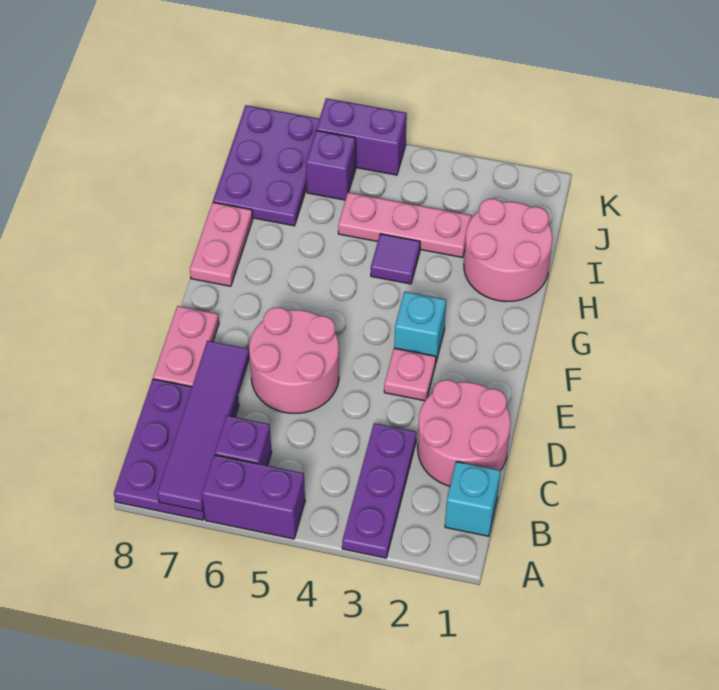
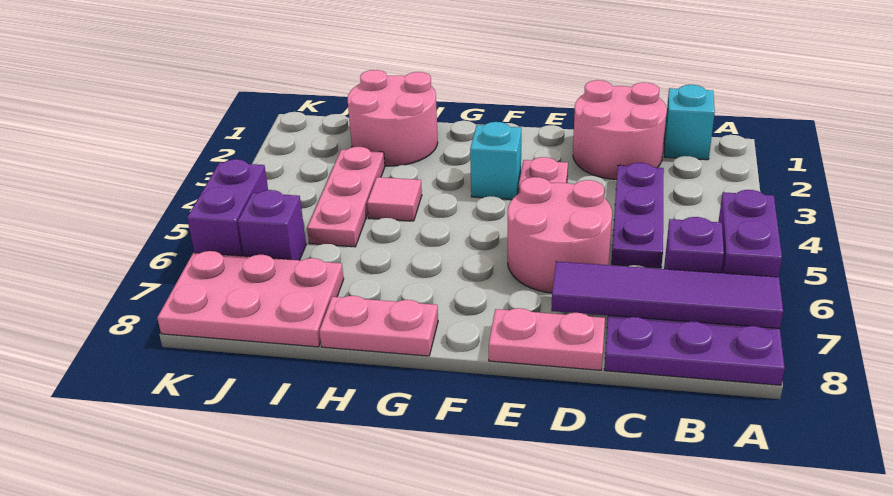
purple 1x3 plate [342,423,417,558] -> purple 1x3 plate turned to [611,163,664,268]
purple 1x1 tile [371,234,420,284] -> pink 1x1 tile [367,177,422,221]
purple 2x3 plate [213,105,319,226] -> pink 2x3 plate [157,251,344,347]

